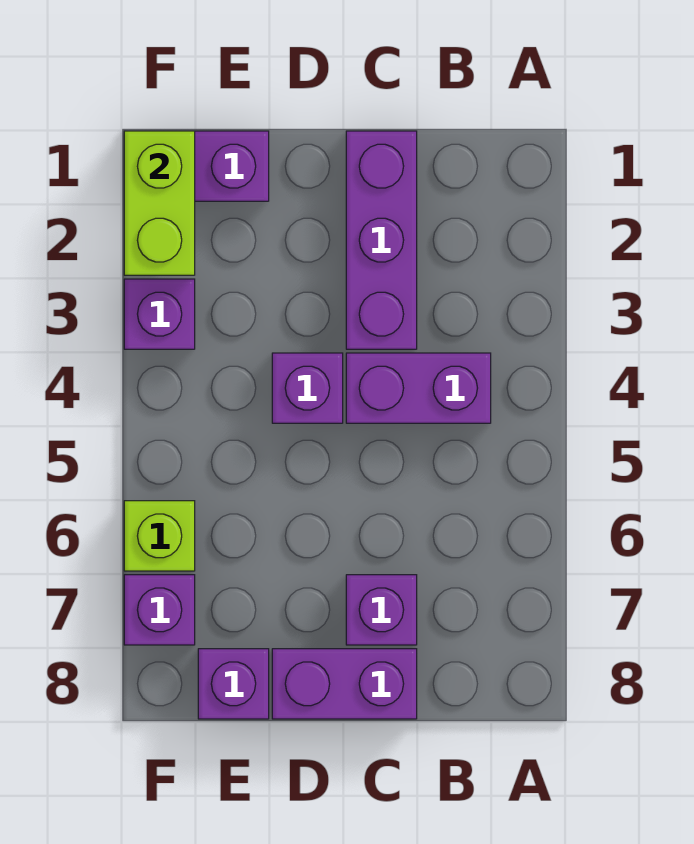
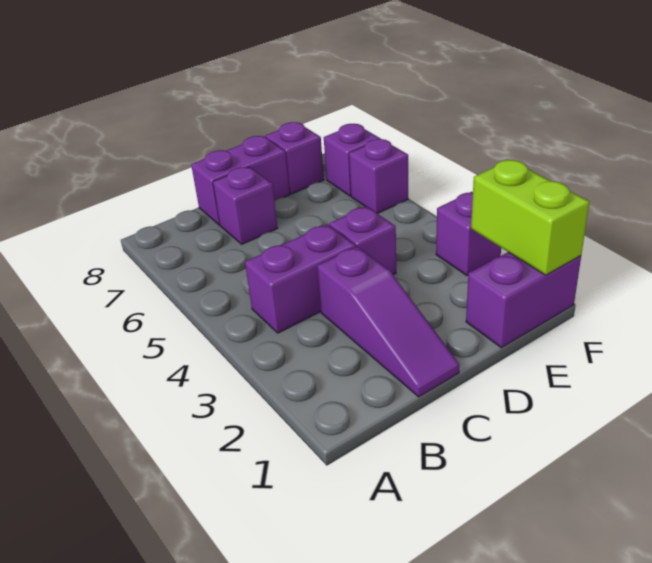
purple 1x3 brick [346,131,417,349] -> purple 1x3 slope [317,246,460,397]
lime 1x1 brick [124,501,195,571] -> purple 1x1 brick [349,139,408,214]

